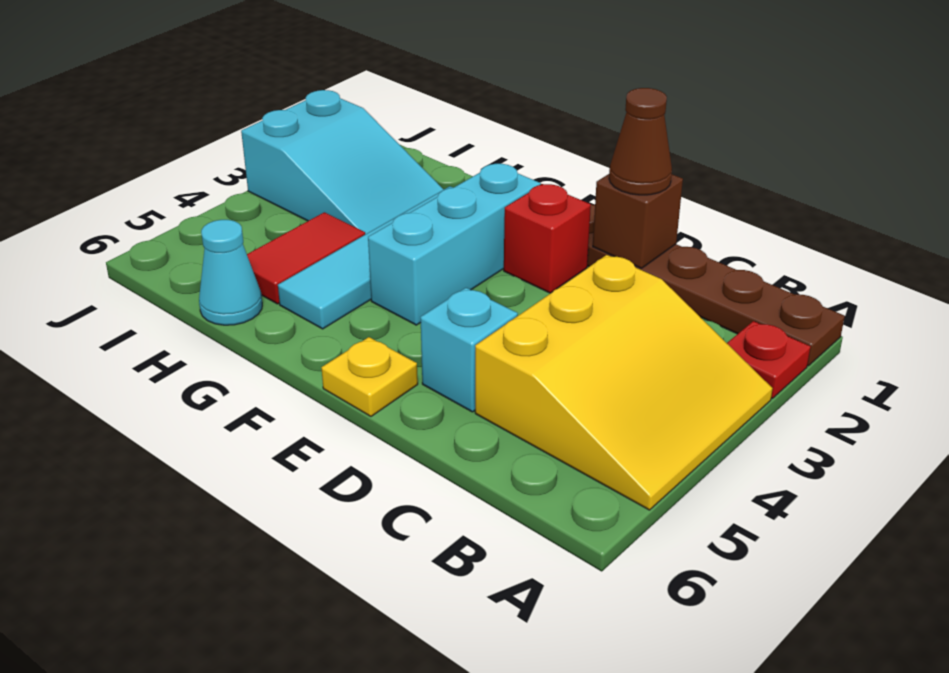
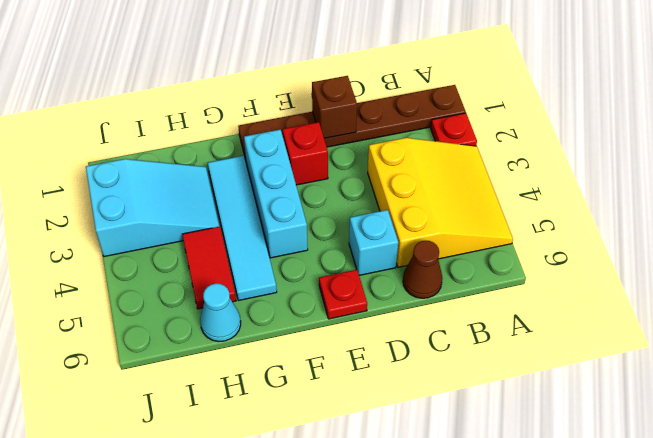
brown 1x1 cone [609,88,672,195] -> brown 1x1 cone moved to [403,240,442,298]
yellow 1x1 plate [321,337,418,416] -> red 1x1 plate [319,270,367,319]

